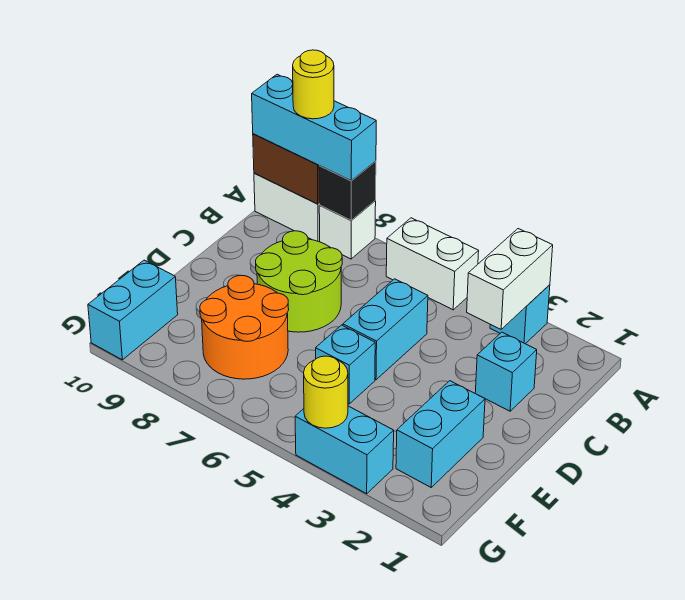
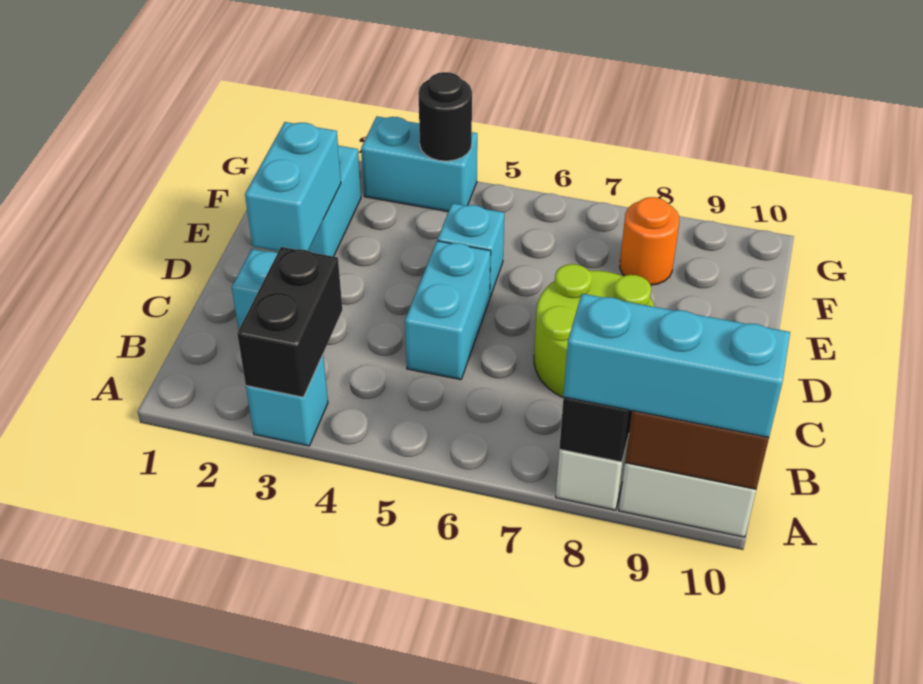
white 1x2 brick [467,229,553,329] -> black 1x2 brick [237,247,342,397]
white 1x2 brick [386,218,479,310] -> none
yellow 1x1 round brick [293,50,334,119] -> none
orange 2x2 round brick [200,275,289,379] -> orange 1x1 round brick [620,197,679,285]
cyan 1x2 brick [88,260,178,360] -> cyan 1x2 brick moved to [245,122,341,251]
yellow 1x1 round brick [304,356,348,428] -> black 1x1 round brick [418,72,472,161]

